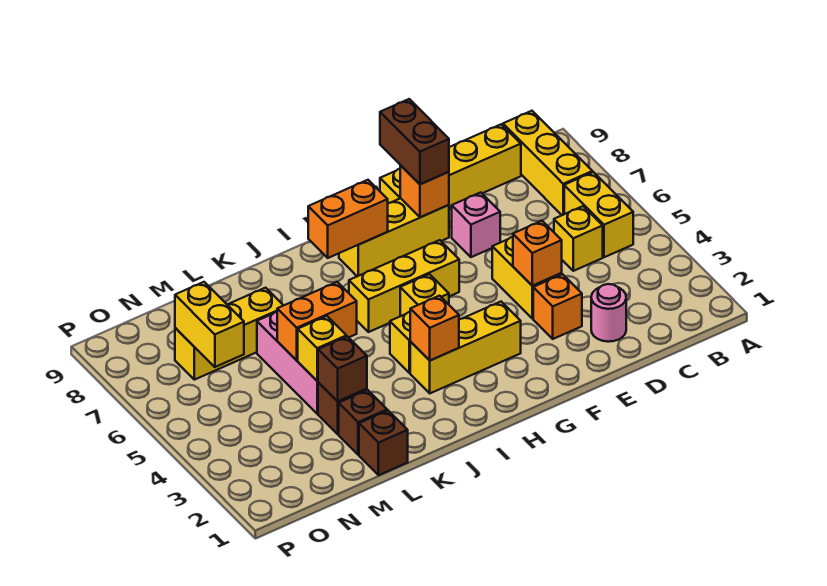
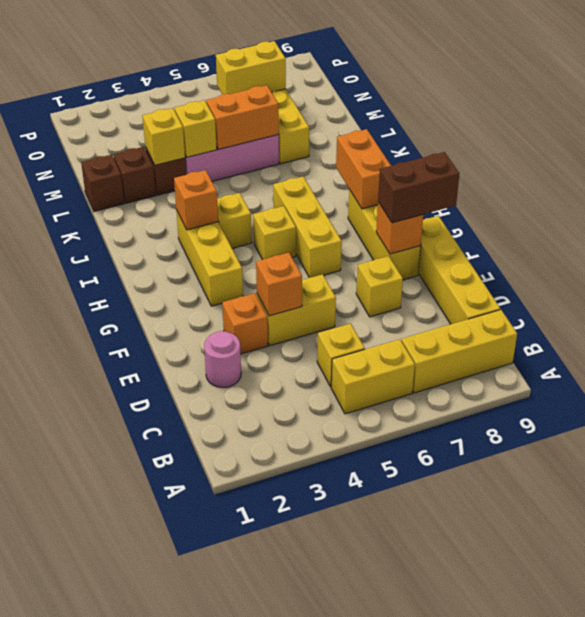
pink 1x1 brick [452,192,500,257] -> yellow 1x1 brick [356,256,403,317]
orange 1x2 brick [277,282,357,360] -> orange 1x2 brick turned to [206,85,279,150]
brown 1x1 brick [318,336,367,401] -> yellow 1x1 brick [142,108,185,165]

